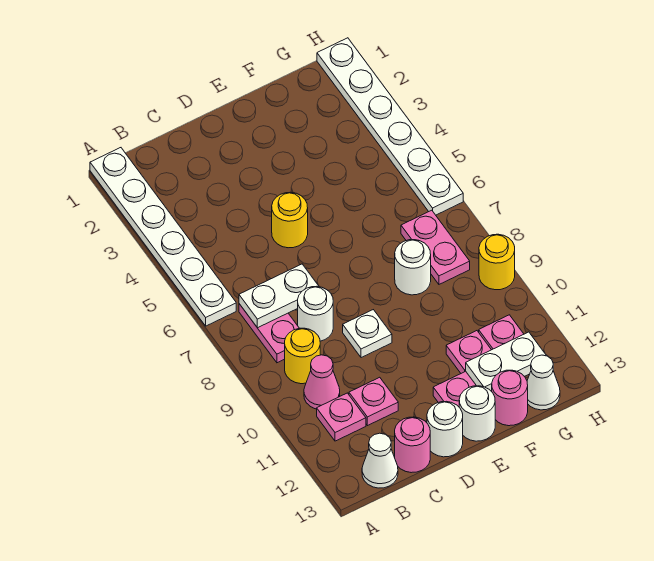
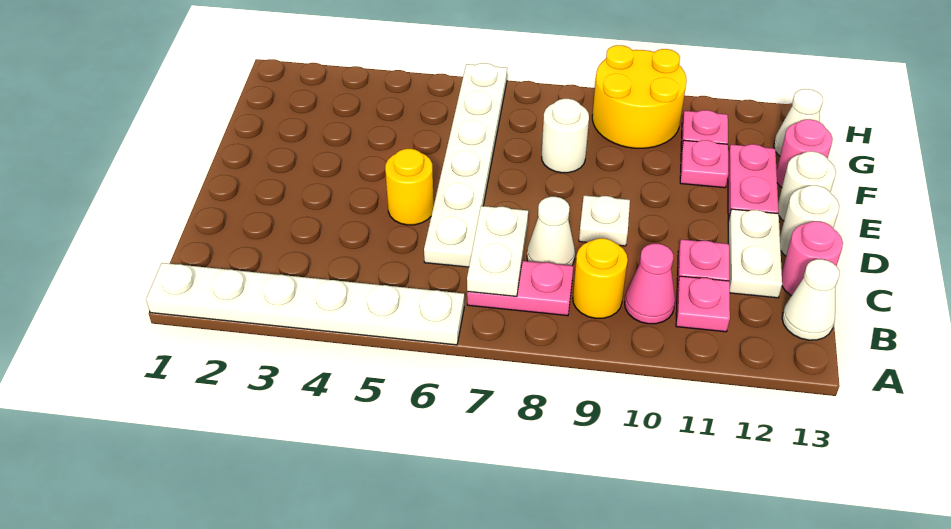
white 1x1 round brick [298,286,333,341] -> white 1x1 cone [527,197,575,266]
white 1x2 plate [466,332,546,392] -> white 1x2 plate moved to [728,209,782,298]
pink 1x2 plate [401,210,470,284] -> none
white 1x6 plate [317,38,463,215] -> white 1x6 plate turned to [424,63,507,267]
yellow 1x1 round brick [479,234,515,290] -> yellow 2x2 round brick [592,45,687,148]

